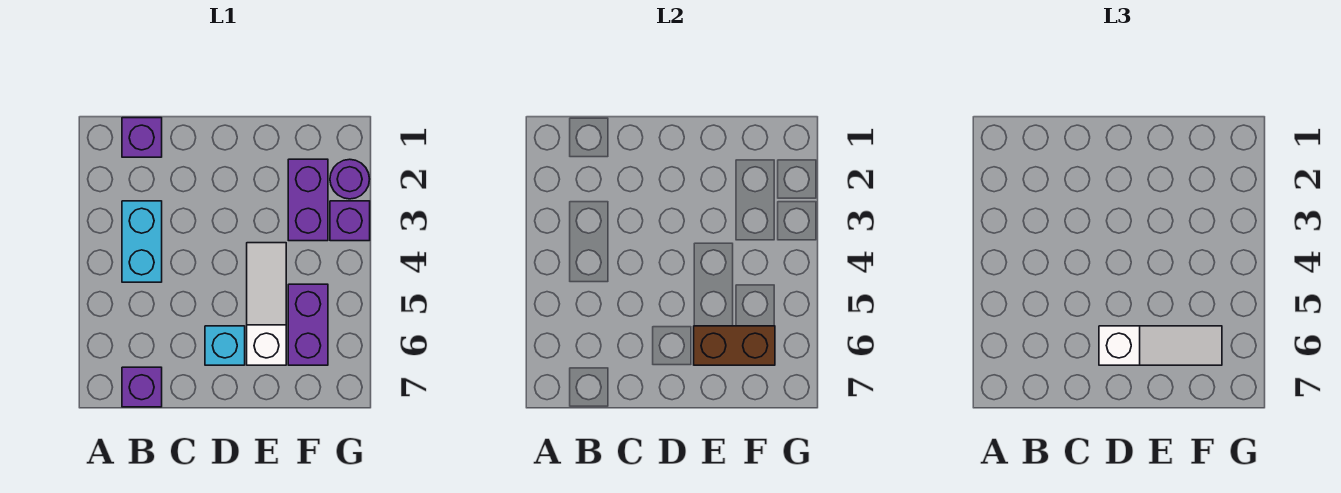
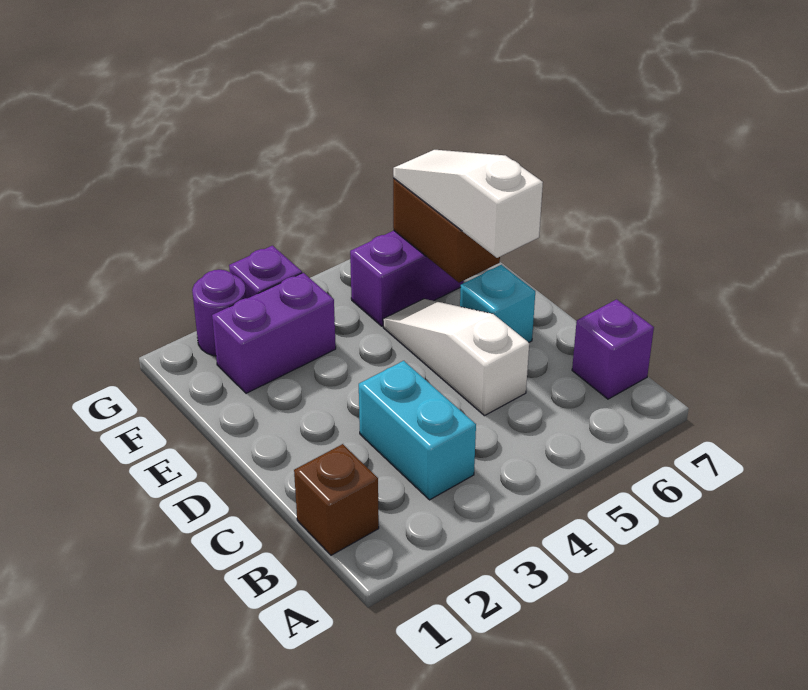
purple 1x1 brick [122,118,162,157] -> brown 1x1 brick [294,444,379,555]
cyan 1x2 brick [122,201,162,282] -> cyan 1x2 brick turned to [359,361,476,500]
white 1x3 slope [247,243,286,365] -> white 1x3 slope turned to [383,299,529,416]

